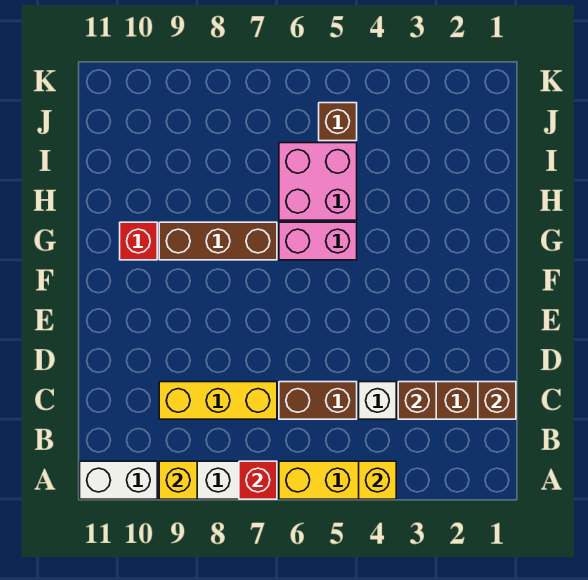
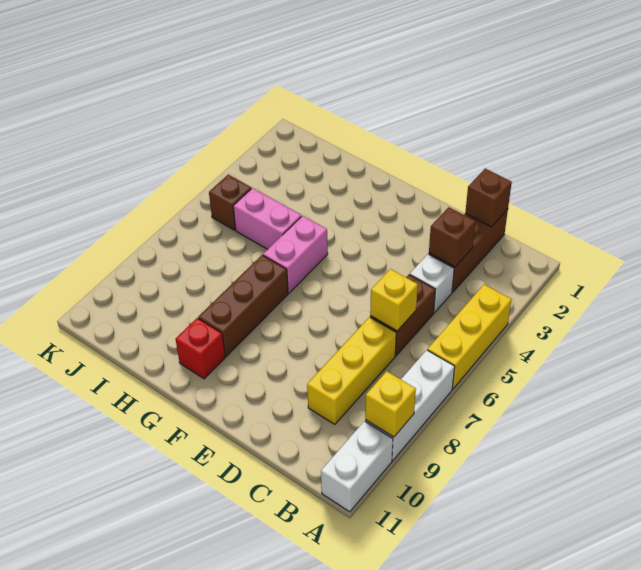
yellow 1x1 brick [359,461,396,499] -> yellow 1x1 brick moved to [370,269,418,331]
red 1x1 brick [239,461,277,499] -> none
pink 2x2 brick [279,143,357,220] -> pink 1x2 brick [233,188,301,249]

